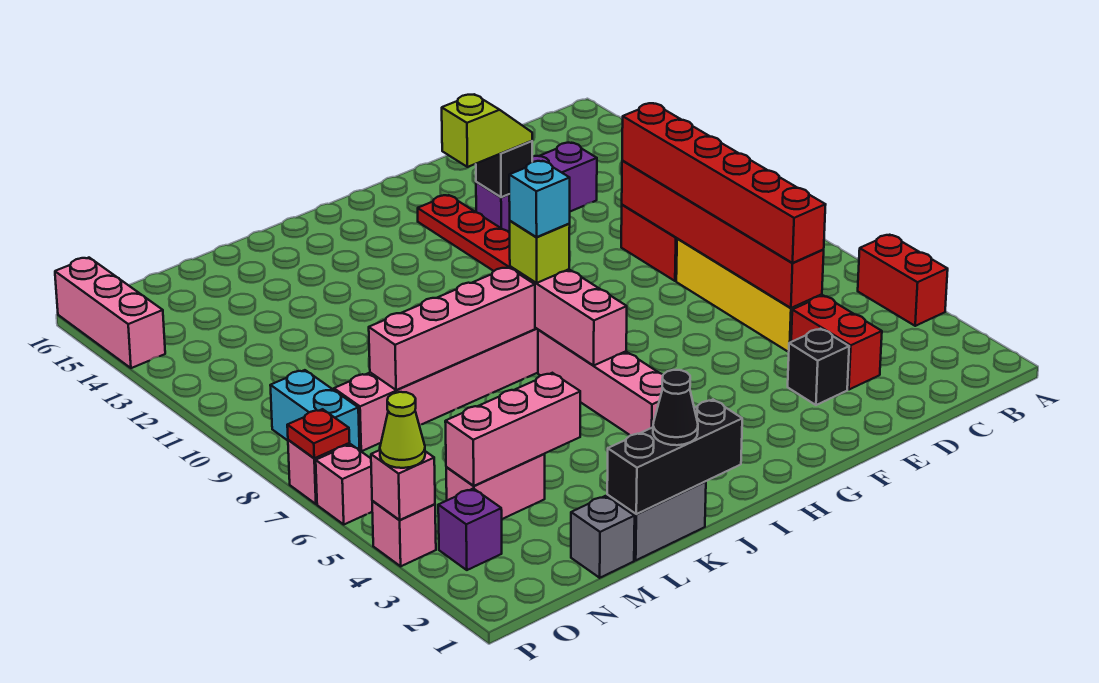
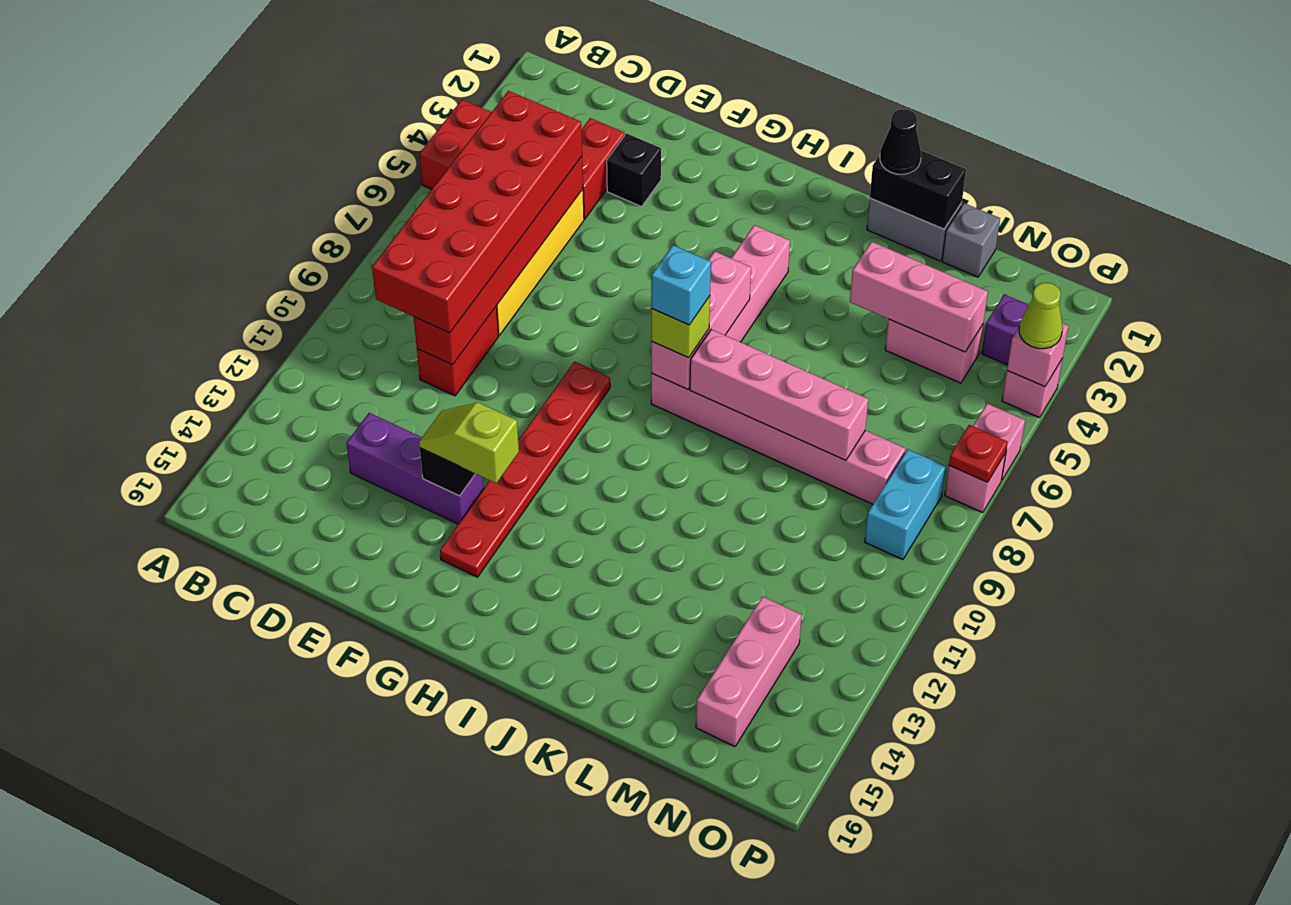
red 1x6 brick [622,103,826,263] -> red 2x6 brick [372,91,582,333]
black 1x3 brick [607,400,742,514] -> black 1x2 brick [870,151,966,229]
pink 1x3 brick [55,258,165,368] -> pink 1x3 brick moved to [696,596,802,746]

